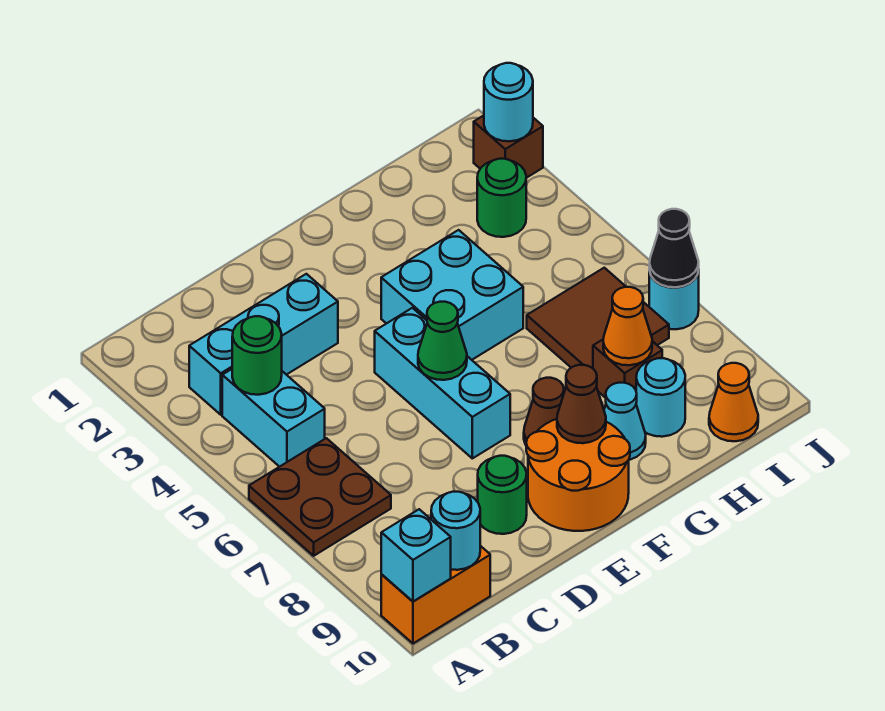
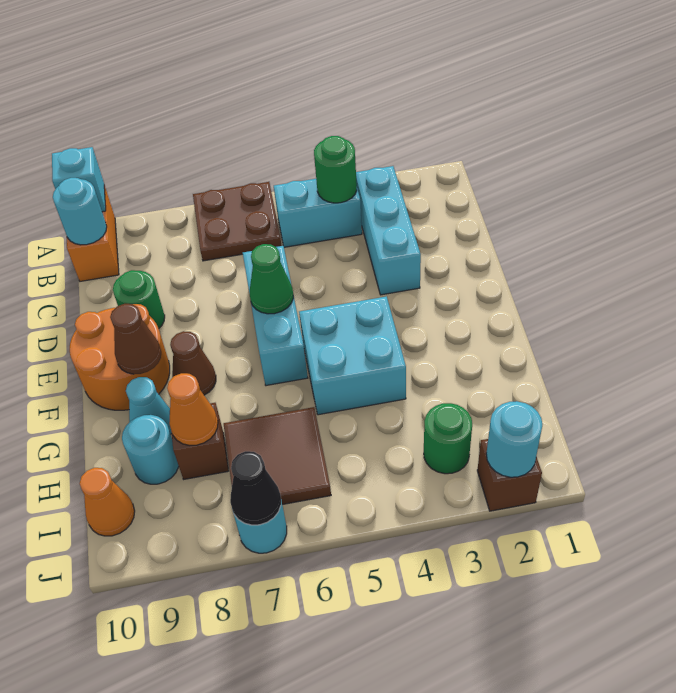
cyan 1x3 brick [375,308,510,458] -> cyan 1x3 brick turned to [243,246,308,386]

